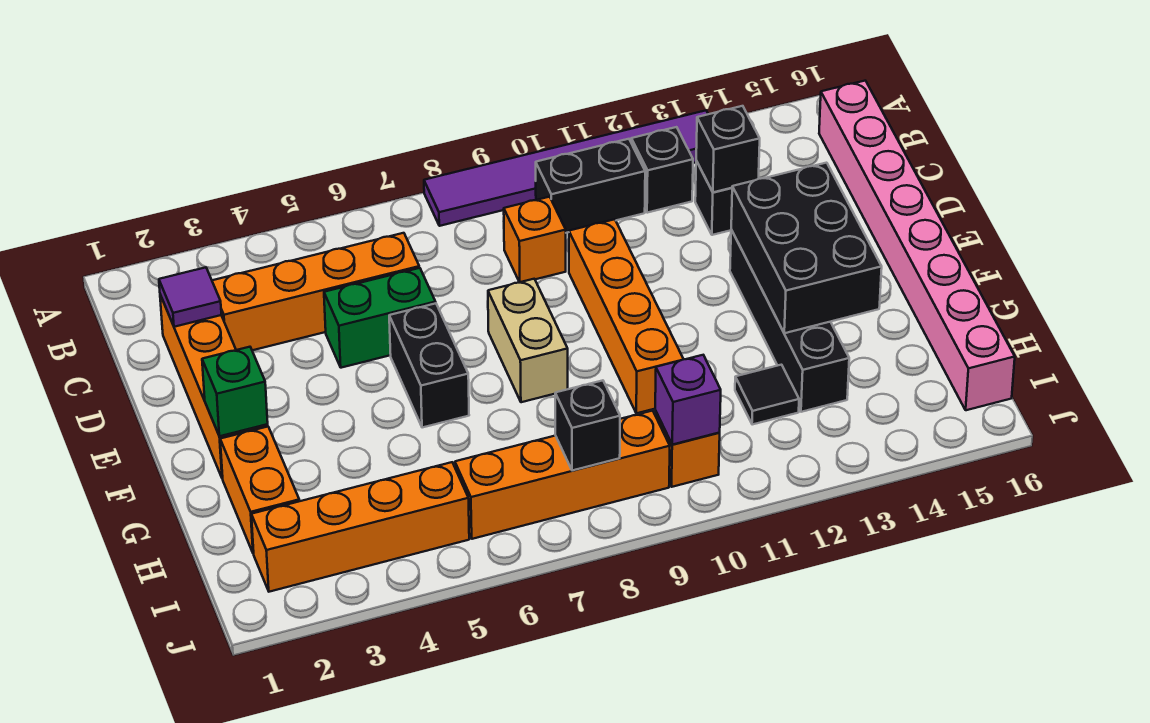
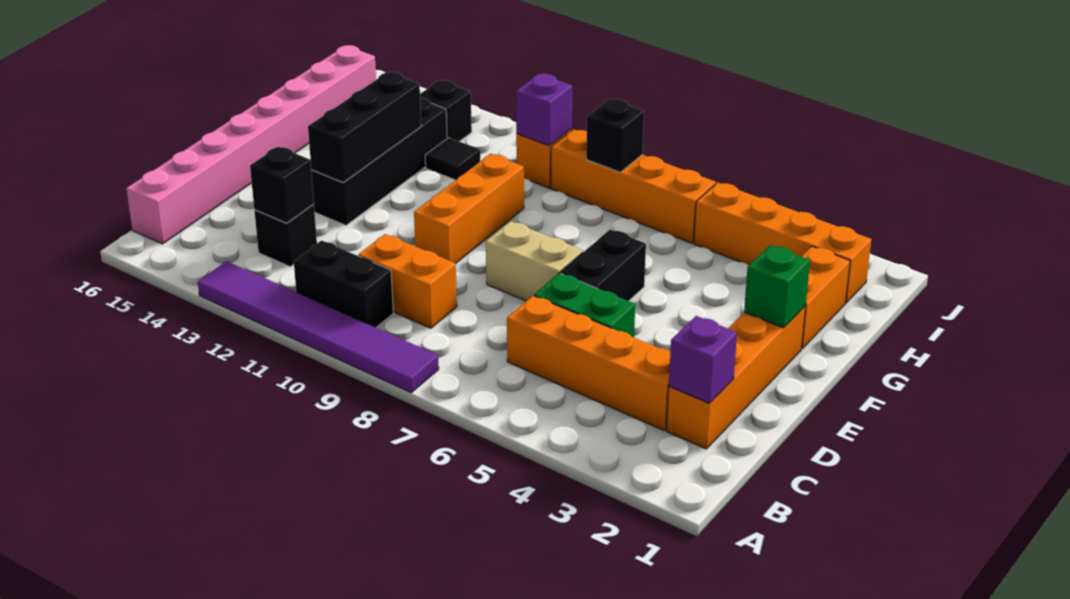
black 1x1 brick [631,127,693,213] -> black 1x1 brick moved to [420,80,472,142]
purple 1x1 tile [159,267,221,327] -> purple 1x1 brick [669,316,737,403]
orange 1x1 brick [504,197,566,282] -> orange 1x2 brick [358,234,457,328]
orange 1x4 brick [569,219,684,413] -> orange 1x3 brick [414,154,524,263]
tan 1x2 brick [488,279,568,402] -> tan 1x2 brick turned to [486,221,583,301]
black 2x3 brick [731,163,882,333] -> black 1x3 brick [308,72,421,183]

